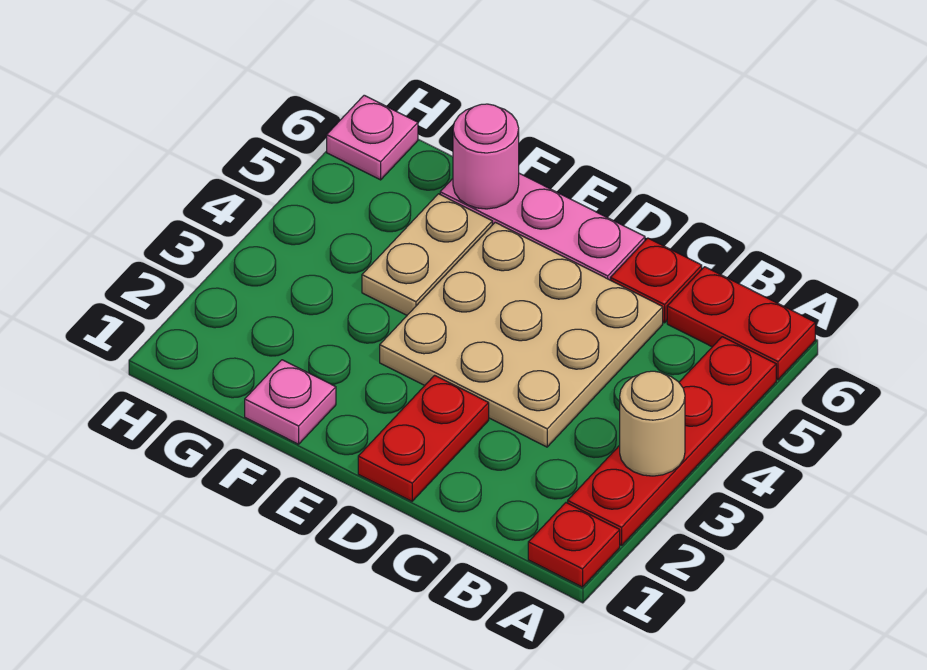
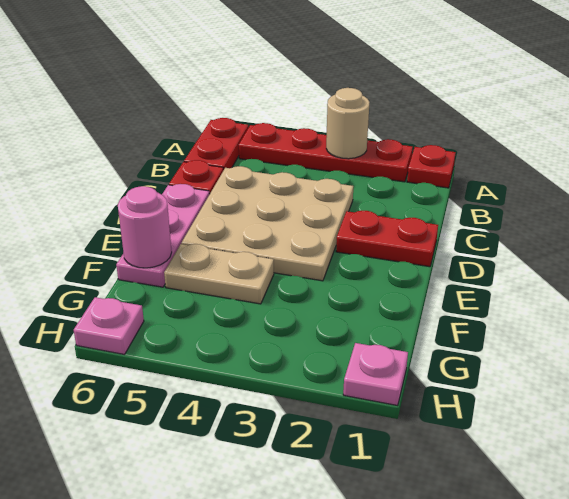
pink 1x1 plate [245,360,336,444] -> pink 1x1 plate moved to [343,343,408,405]

